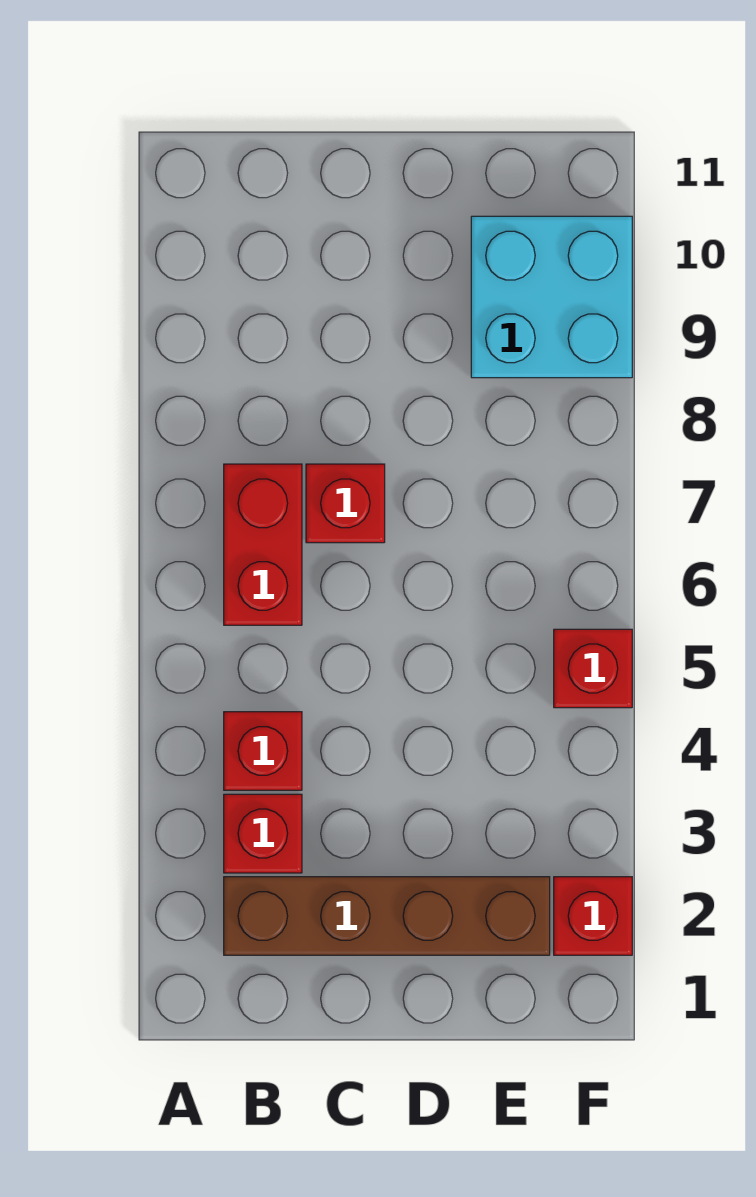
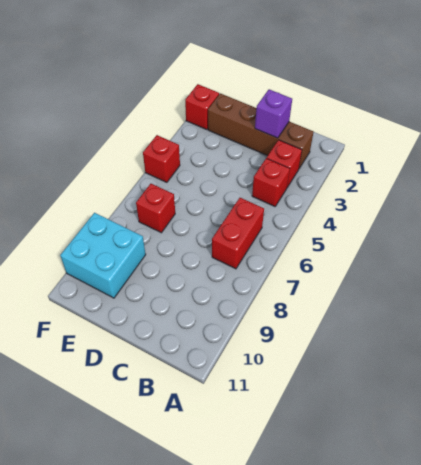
none -> purple 1x1 brick [255,89,292,138]
red 1x1 brick [306,464,385,543] -> red 1x1 brick moved to [136,184,175,233]

